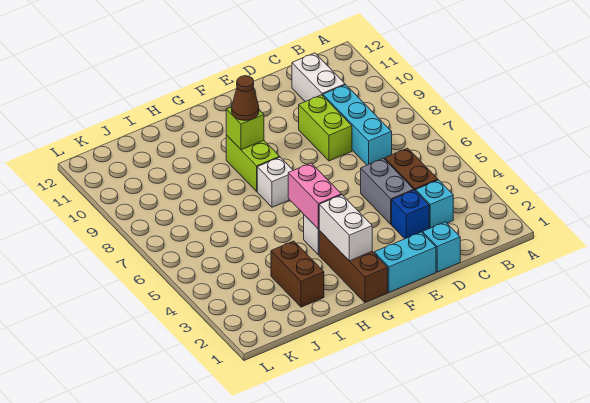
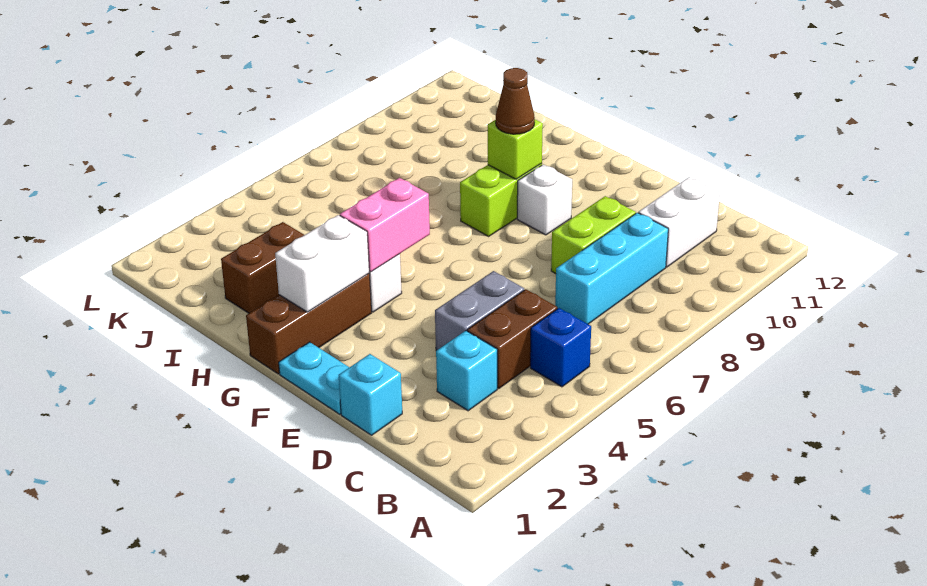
blue 1x1 brick [392,190,429,239] -> blue 1x1 brick moved to [530,308,591,387]
cyan 1x2 brick [374,232,436,292] -> cyan 1x2 plate [279,342,349,414]
white 1x1 brick [257,157,293,207] -> white 1x1 brick moved to [517,164,572,235]

